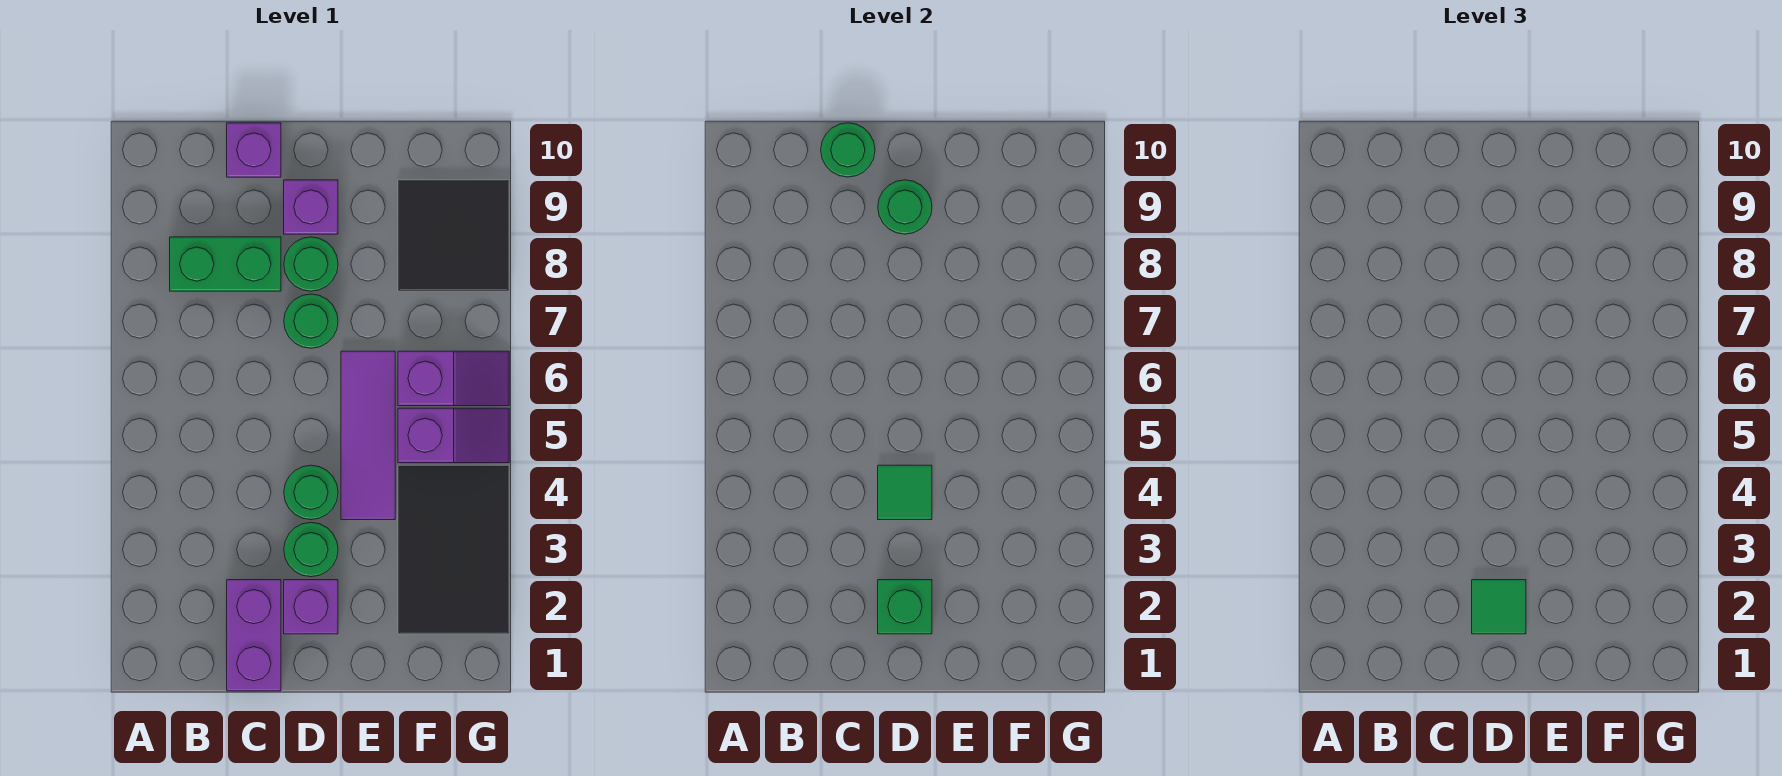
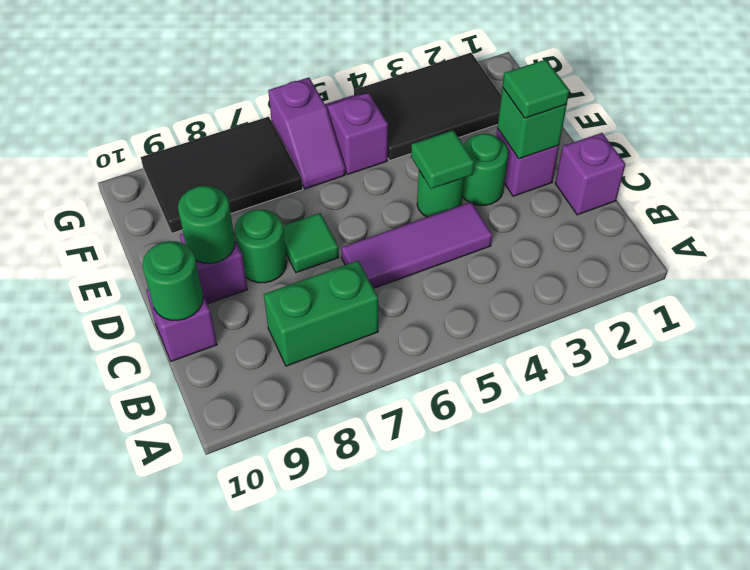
green 1x2 brick [170,237,281,291] -> green 1x2 brick turned to [264,261,378,366]
purple 1x2 brick [227,580,281,691] -> purple 1x1 brick [555,133,626,215]
green 1x1 round brick [284,294,338,348] -> green 1x1 tile [283,213,339,273]
purple 1x3 tile [341,351,395,520] -> purple 1x3 tile moved to [341,202,492,288]
purple 1x2 slope [398,351,509,406] -> purple 1x2 slope turned to [268,77,345,189]
black 2x2 tile [398,180,509,291] -> black 2x3 tile [141,117,303,233]

